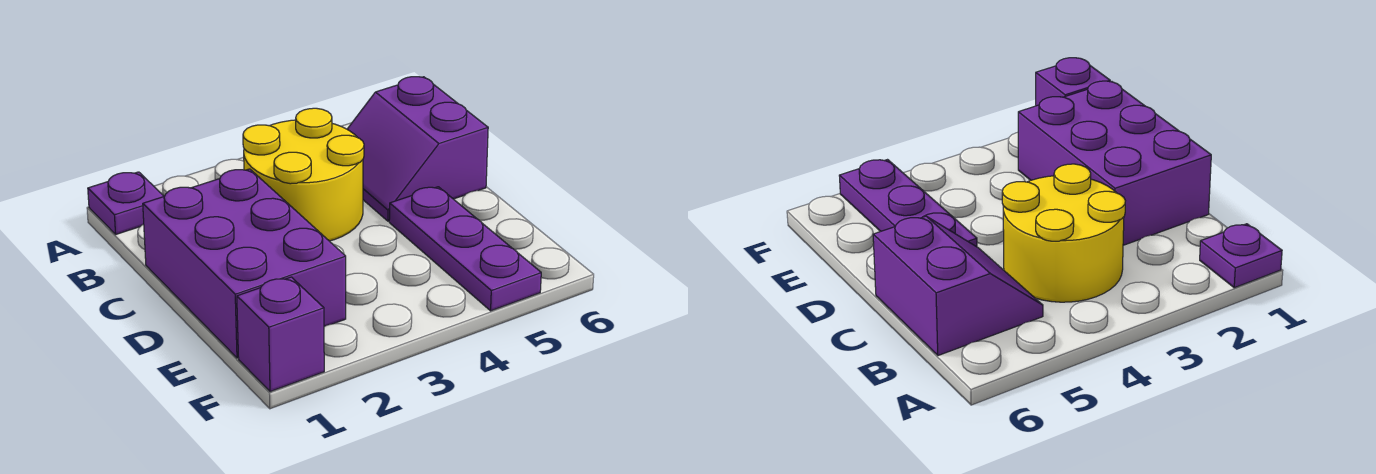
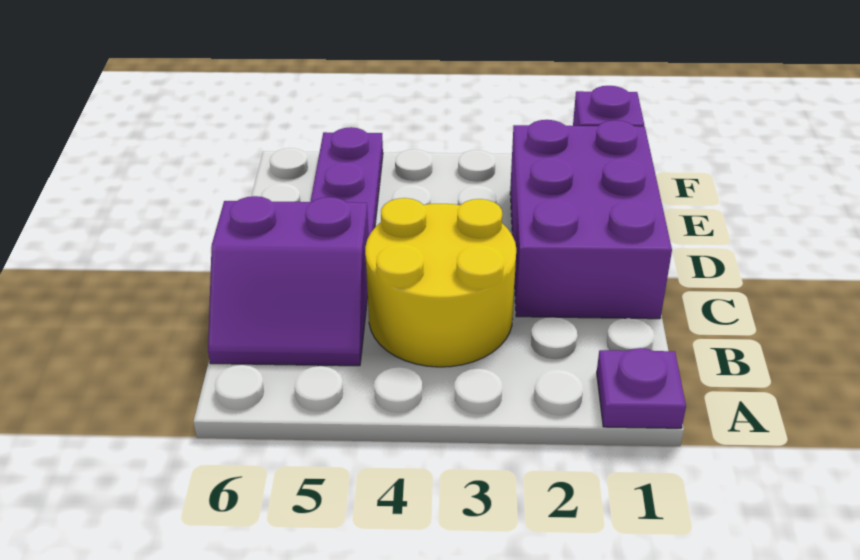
purple 2x2 slope [347,77,488,221] -> purple 2x2 slope turned to [208,196,369,366]

